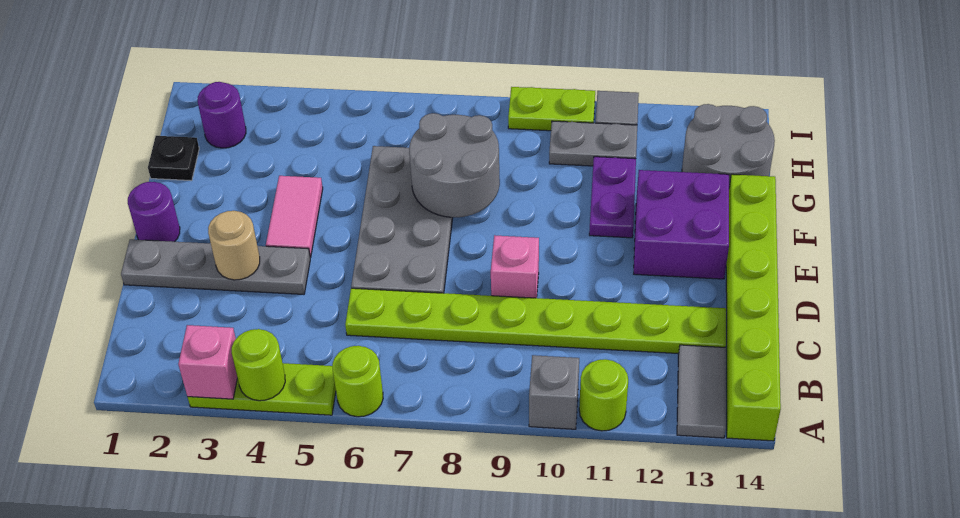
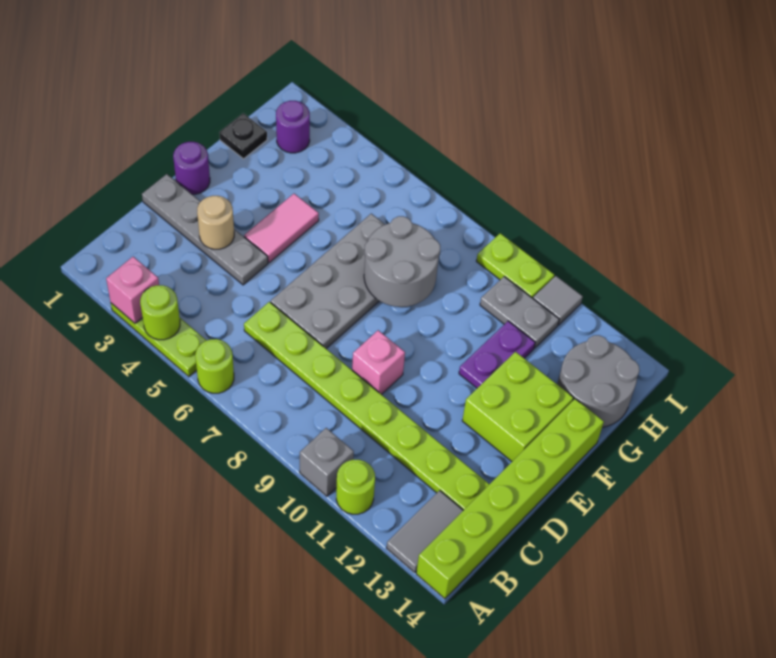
purple 2x2 brick [634,170,729,279] -> lime 2x2 brick [462,352,574,461]

